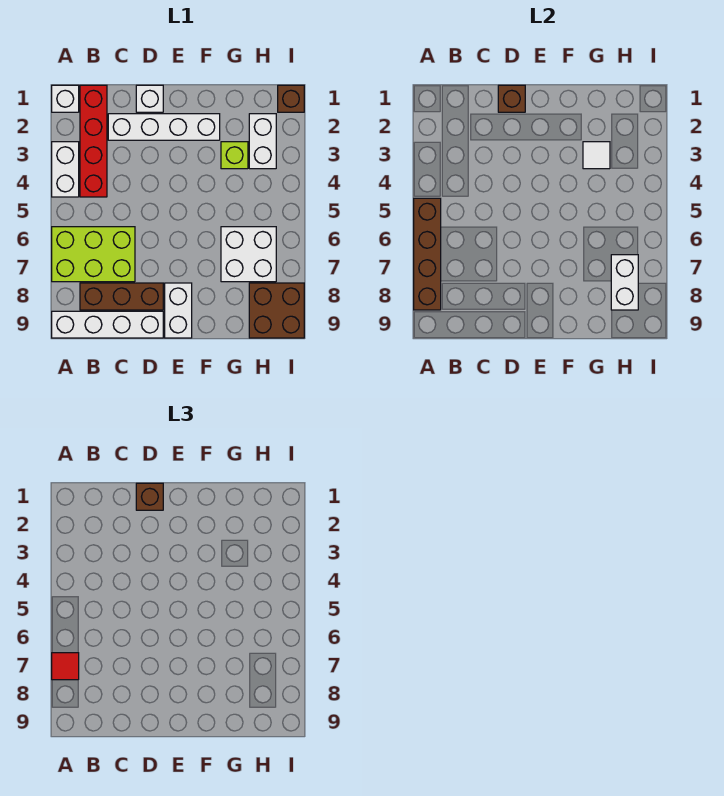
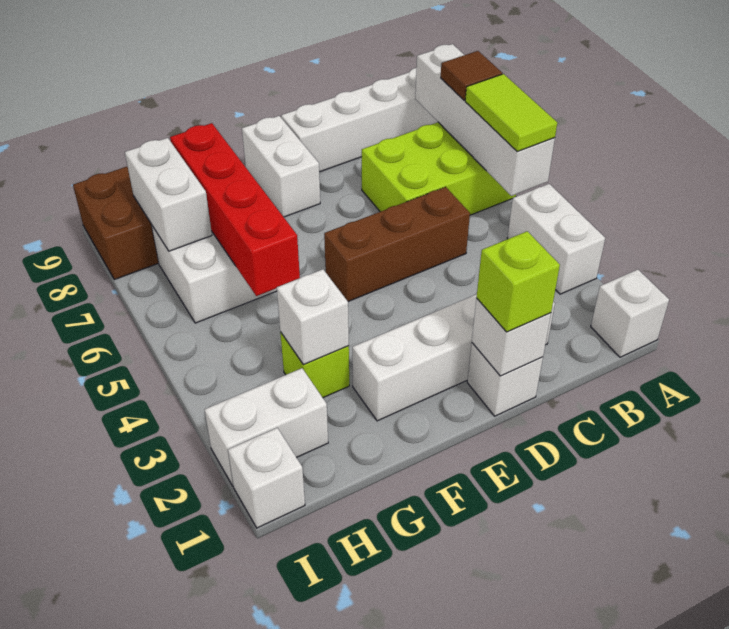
brown 1x4 brick [414,198,441,310] -> white 1x4 brick [415,44,555,196]
none -> lime 1x2 tile [465,74,557,151]
red 1x1 tile [52,653,79,680] -> brown 1x1 tile [441,51,502,100]
red 1x4 brick [80,85,107,197] -> red 1x4 brick moved to [170,123,300,296]
brown 1x3 brick [80,283,163,310] -> brown 1x3 brick moved to [324,187,470,301]
brown 1x1 brick [498,85,525,112] -> white 1x1 brick [472,298,551,376]
brown 1x1 brick [136,483,163,510] -> lime 1x1 brick [477,231,560,332]
white 1x1 tile [583,142,610,169] -> white 1x1 brick [277,269,349,365]
white 1x2 brick [249,114,276,169] -> white 1x2 brick turned to [204,368,328,486]
brown 1x1 brick [278,85,304,112] -> white 1x1 brick [228,428,305,528]

